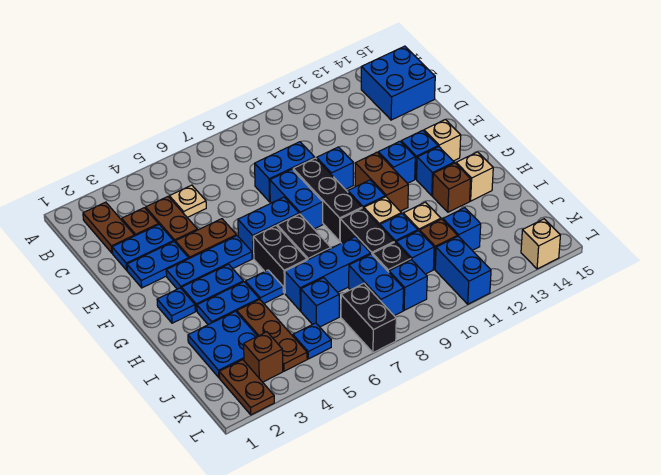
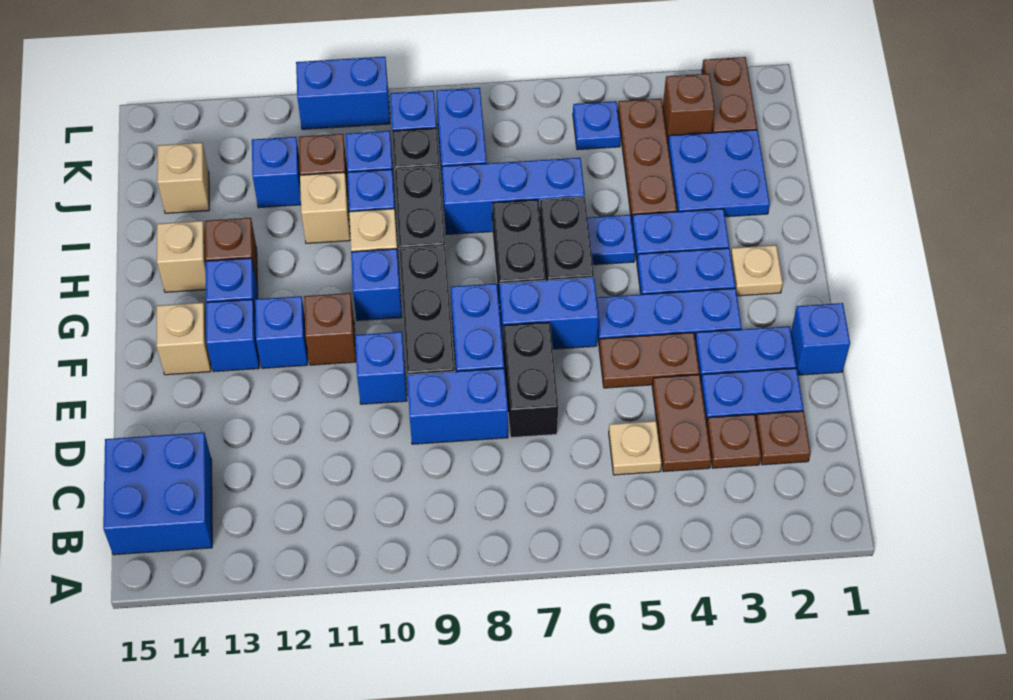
brown 1x2 plate [83,202,135,253] -> brown 1x1 plate [756,411,811,465]
brown 1x2 brick [355,152,408,211] -> brown 1x1 brick [304,293,356,365]
blue 1x1 plate [157,288,195,323] -> tan 1x1 plate [731,245,783,296]
blue 1x1 brick [301,278,339,327] -> blue 1x1 brick moved to [791,303,850,375]
black 1x2 brick [341,283,396,353] -> black 1x2 brick moved to [503,322,558,438]
blue 1x2 brick [435,236,491,304] -> blue 1x2 brick turned to [296,57,390,129]
tan 1x1 brick [521,219,560,269] -> tan 1x1 brick moved to [157,143,209,213]

